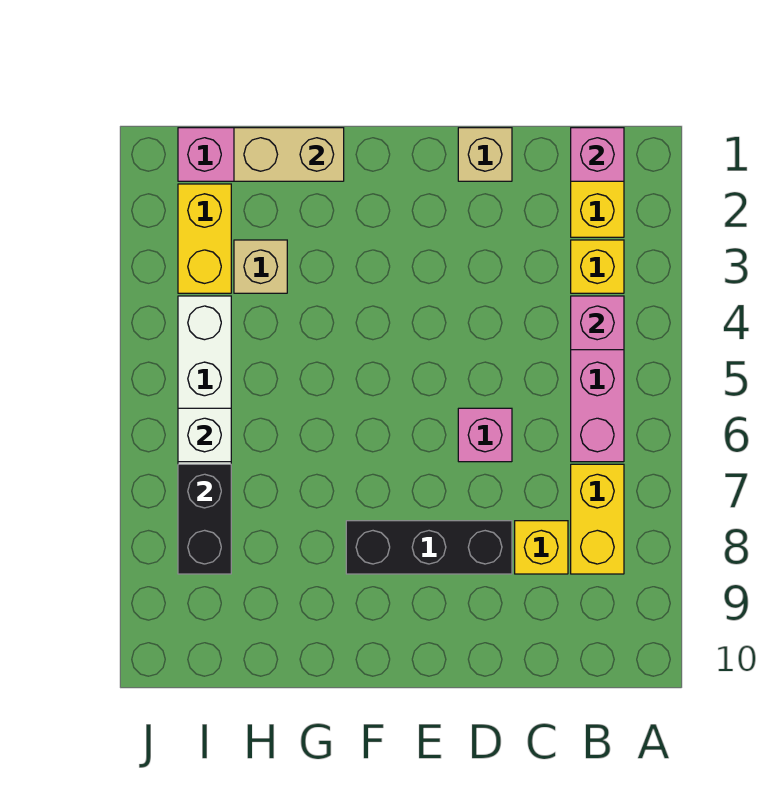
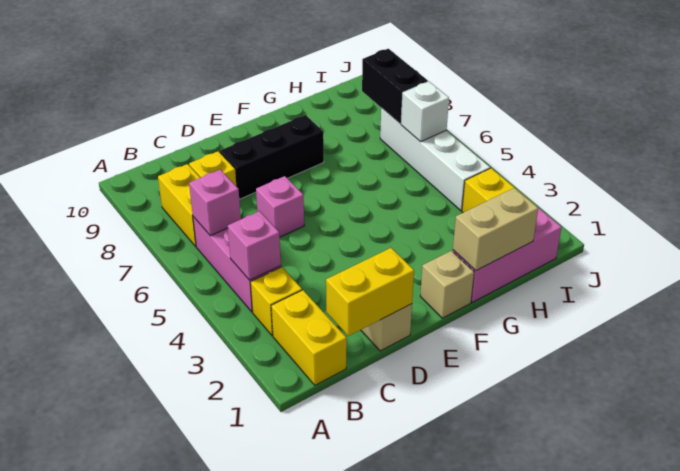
pink 1x1 brick [571,128,624,181] -> pink 1x1 brick moved to [189,170,241,236]
none -> yellow 1x2 brick [326,248,414,336]
tan 1x1 brick [234,240,287,293] -> tan 1x1 brick moved to [420,251,474,318]

